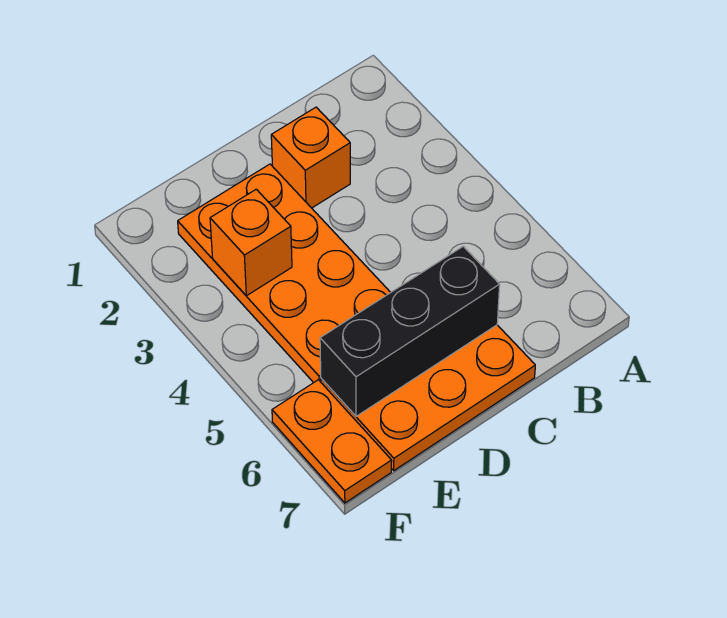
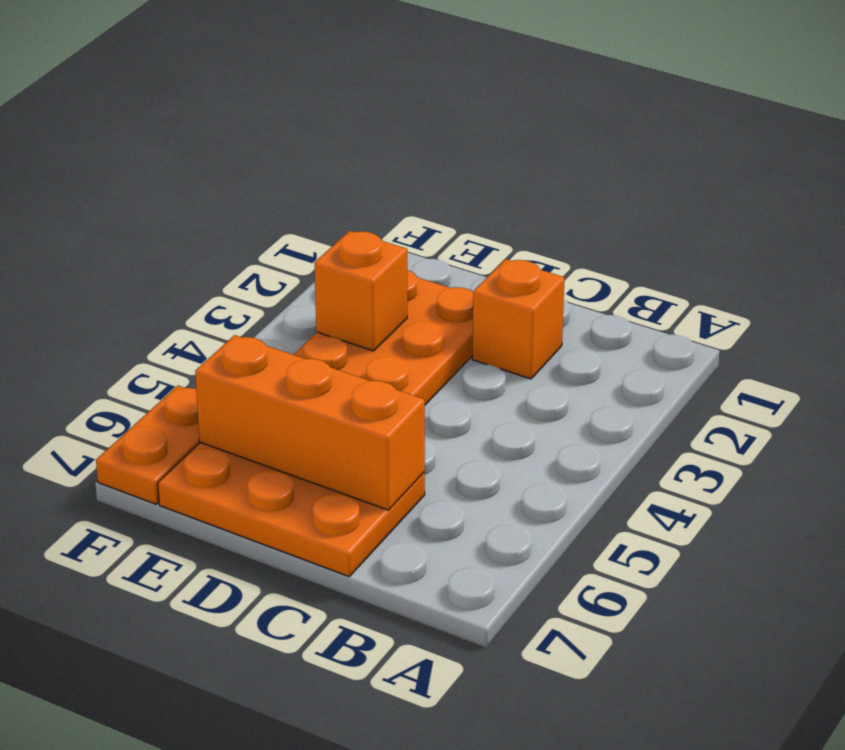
black 1x3 brick [320,246,500,416] -> orange 1x3 brick [195,335,425,510]

